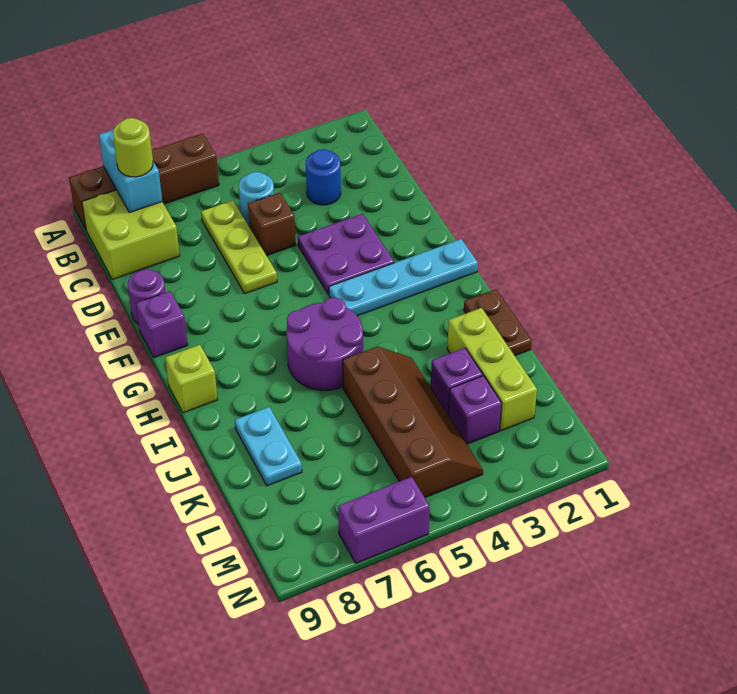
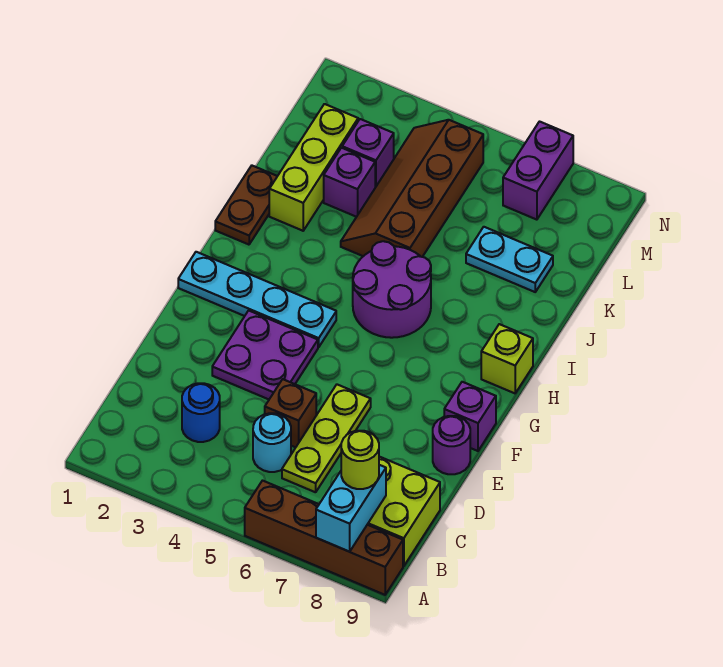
cyan 1x2 plate [235,407,302,486] -> cyan 1x2 plate turned to [466,227,553,292]
purple 1x2 brick [338,477,430,563] -> purple 1x2 brick turned to [503,122,573,220]

